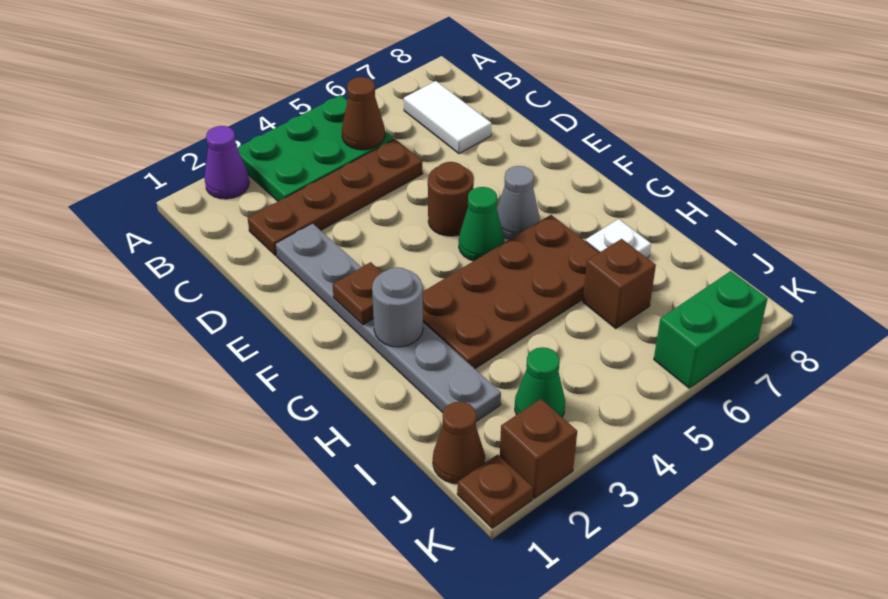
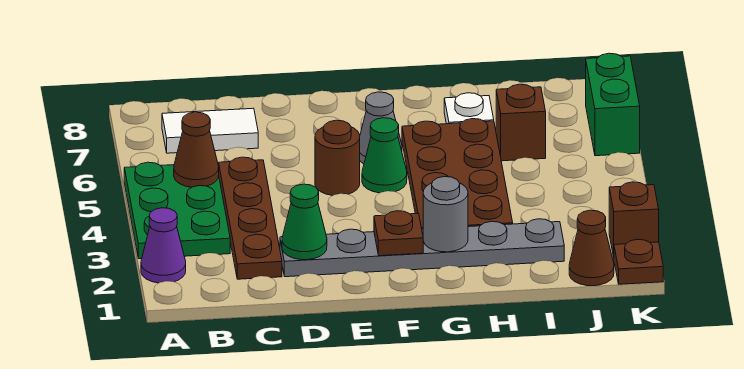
green 1x1 cone [515,347,565,417] -> green 1x1 cone moved to [282,184,327,260]

